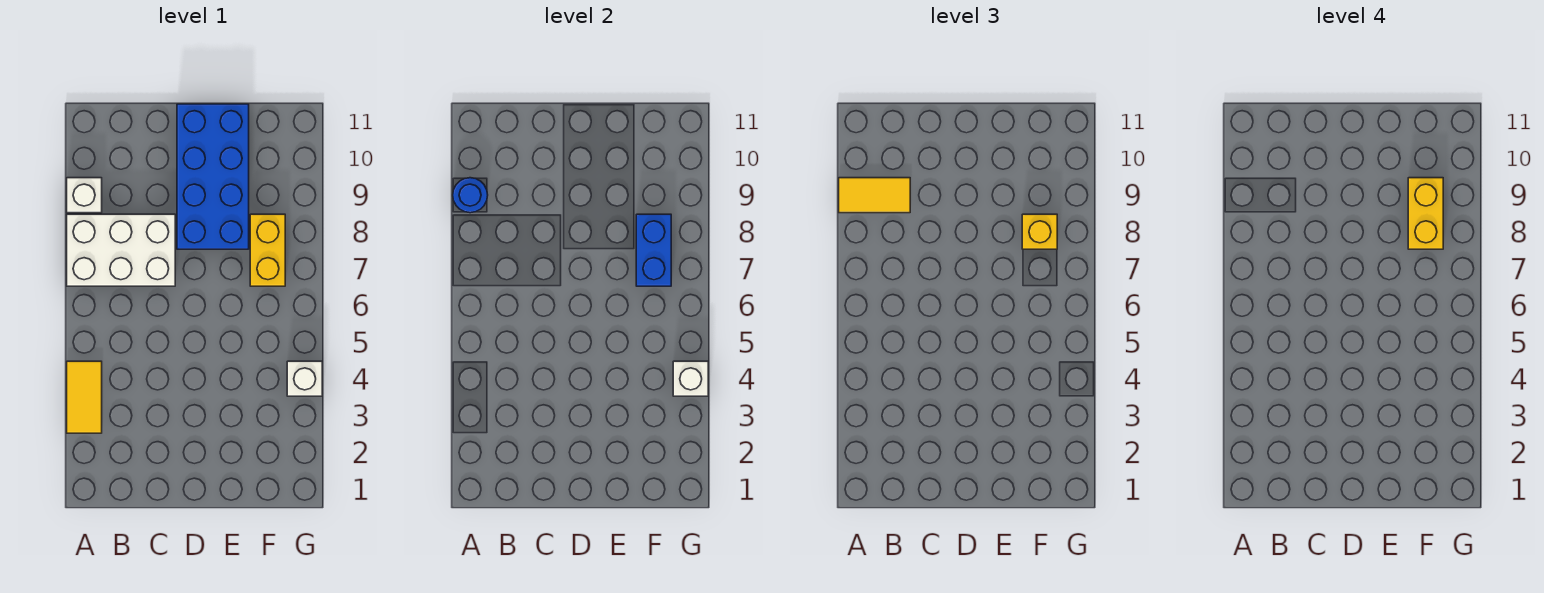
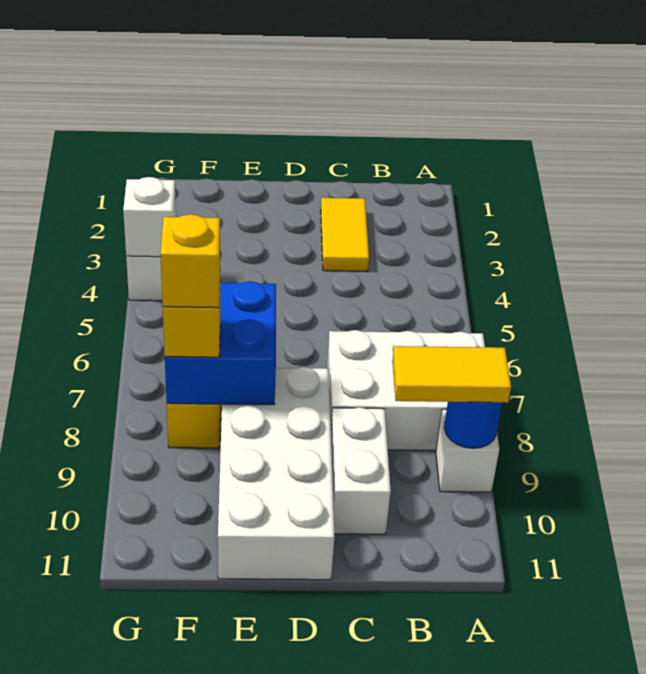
yellow 1x2 tile [67,361,102,433] -> yellow 1x2 tile moved to [321,198,369,272]
none -> white 1x2 brick [331,407,391,534]
blue 2x4 brick [177,104,249,249] -> white 2x4 brick [218,367,335,580]
blue 1x2 brick [636,214,671,286] -> blue 2x2 brick [165,281,276,405]
yellow 1x2 brick [1408,178,1443,249] -> yellow 1x1 brick [161,214,220,308]

